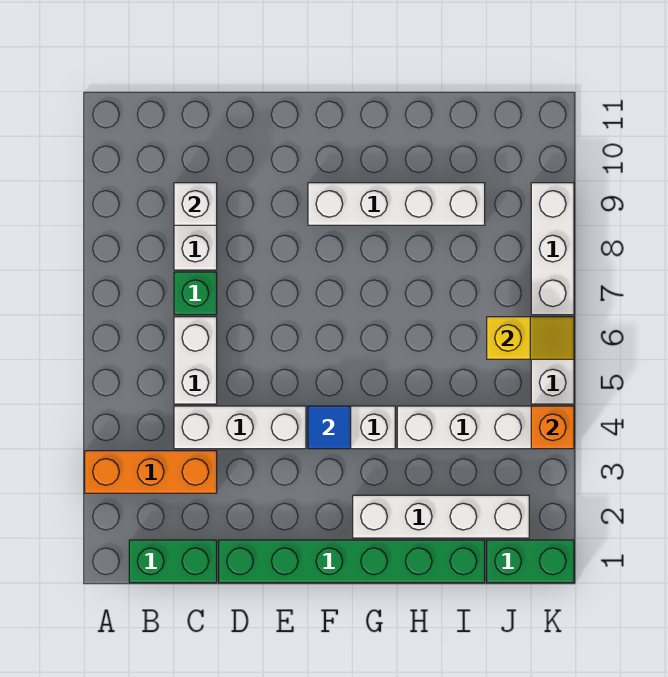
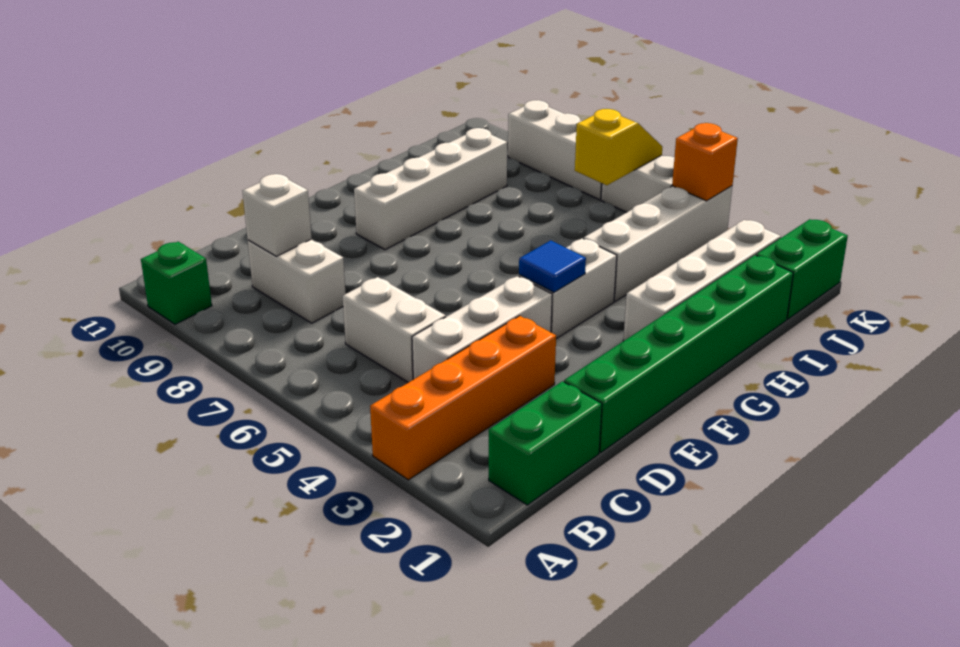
orange 1x3 brick [85,451,217,493] -> orange 1x4 brick [370,316,556,480]
green 1x1 brick [174,272,217,315] -> green 1x1 brick moved to [141,242,212,324]

